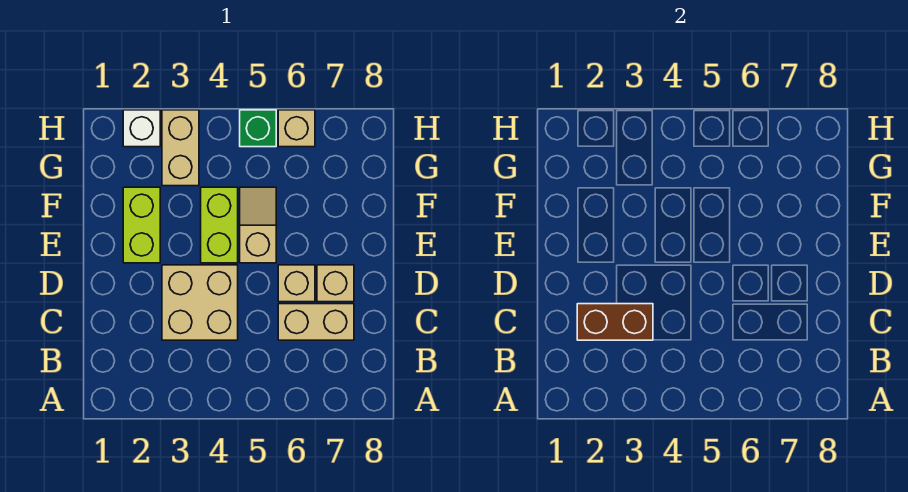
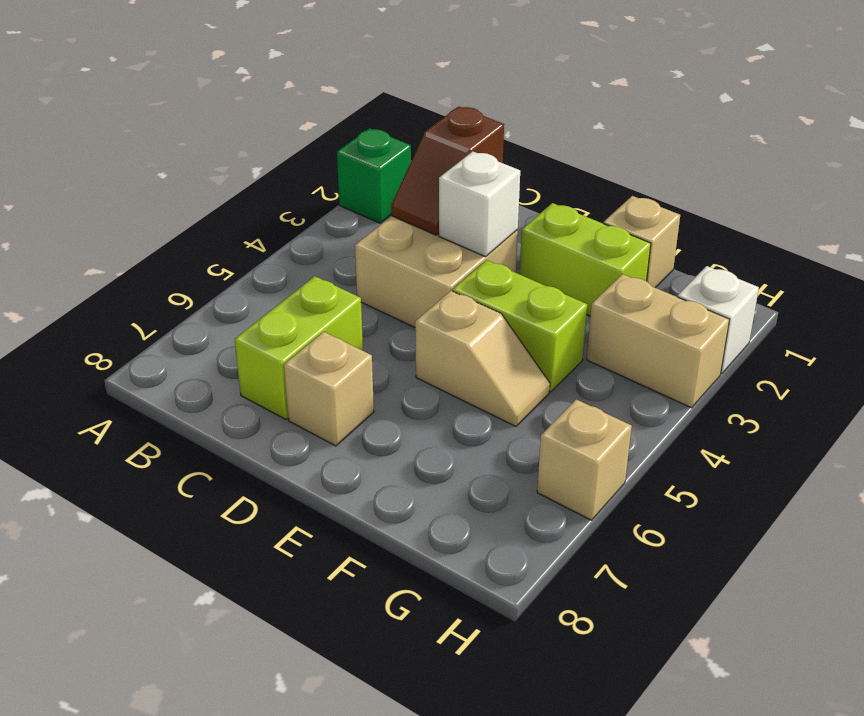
brown 1x2 brick [577,304,653,340] -> brown 1x2 slope [391,107,504,235]
tan 1x2 brick [278,304,354,340] -> lime 1x2 brick [235,276,363,419]
none -> white 1x1 brick [439,151,520,257]
tan 1x1 brick [278,265,315,302] -> tan 1x1 brick moved to [603,196,680,288]
green 1x1 brick [240,110,276,147] -> green 1x1 brick moved to [337,128,411,223]

